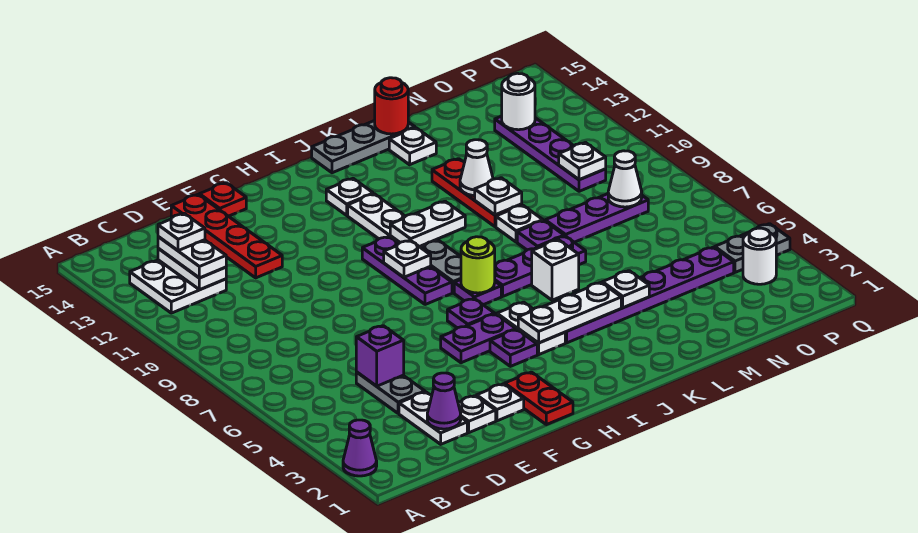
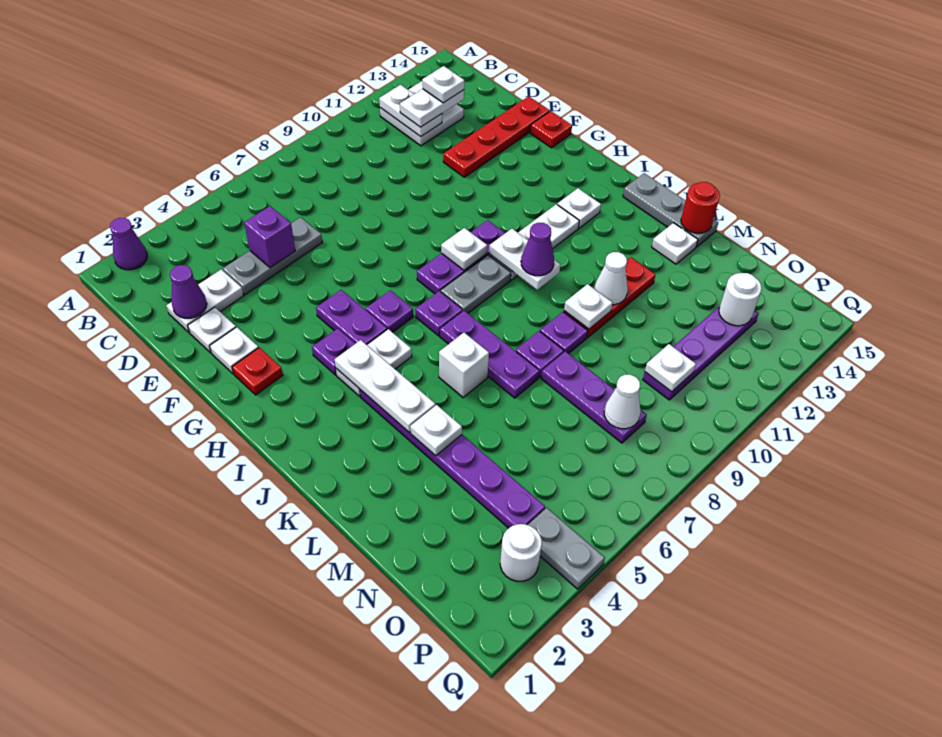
white 1x2 plate [158,248,226,290] -> white 1x2 plate turned to [379,85,442,137]
grey 1x2 plate [356,372,425,413] -> grey 1x3 plate [223,217,322,295]
red 1x2 plate [505,372,573,425] -> red 1x1 plate [232,347,283,395]
lime 1x1 round brick [461,237,495,293] -> none
none -> purple 1x1 cone [521,223,554,276]
white 1x1 plate [496,205,543,242] -> purple 1x1 plate [540,312,588,354]

